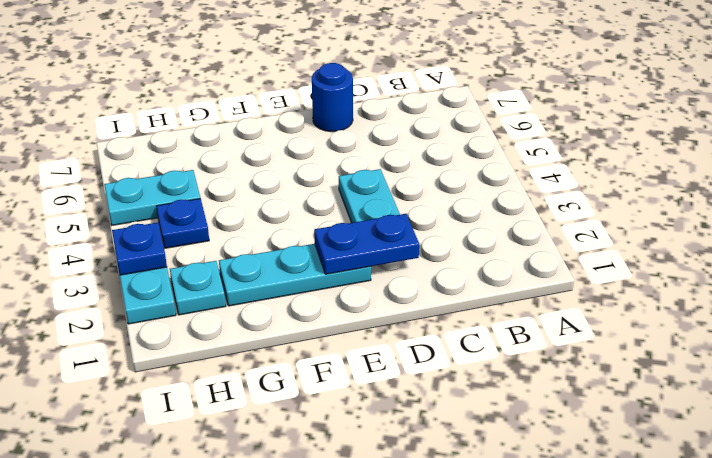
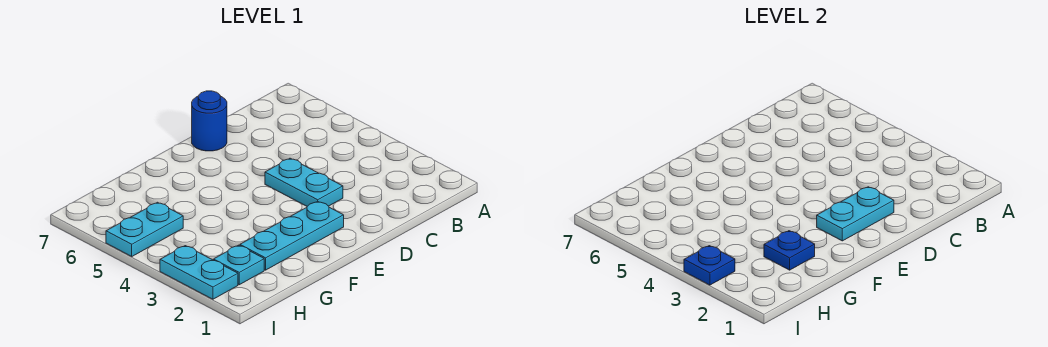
blue 1x2 plate [314,214,419,274] -> cyan 1x2 plate [817,187,894,241]
blue 1x1 plate [156,199,209,248] -> blue 1x1 plate moved to [764,231,815,270]

